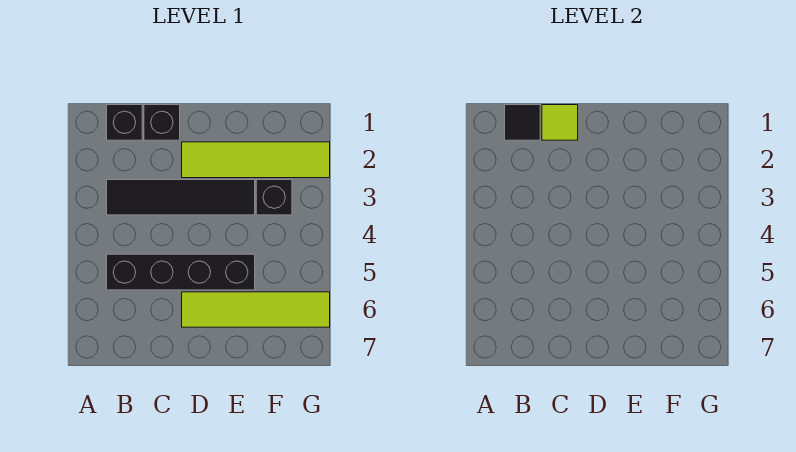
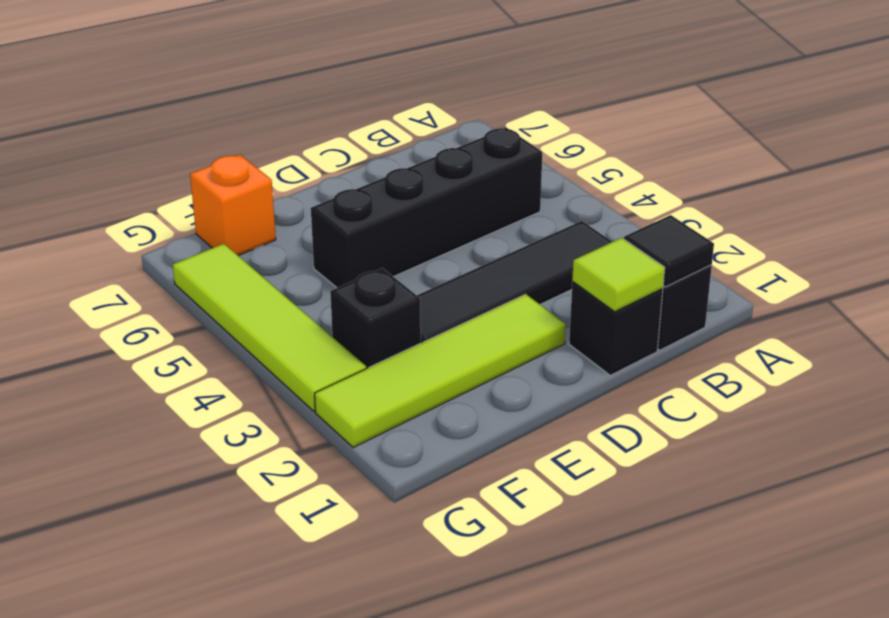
lime 1x4 tile [182,292,330,327] -> lime 1x4 tile turned to [173,244,366,411]
none -> orange 1x1 brick [190,155,276,256]

